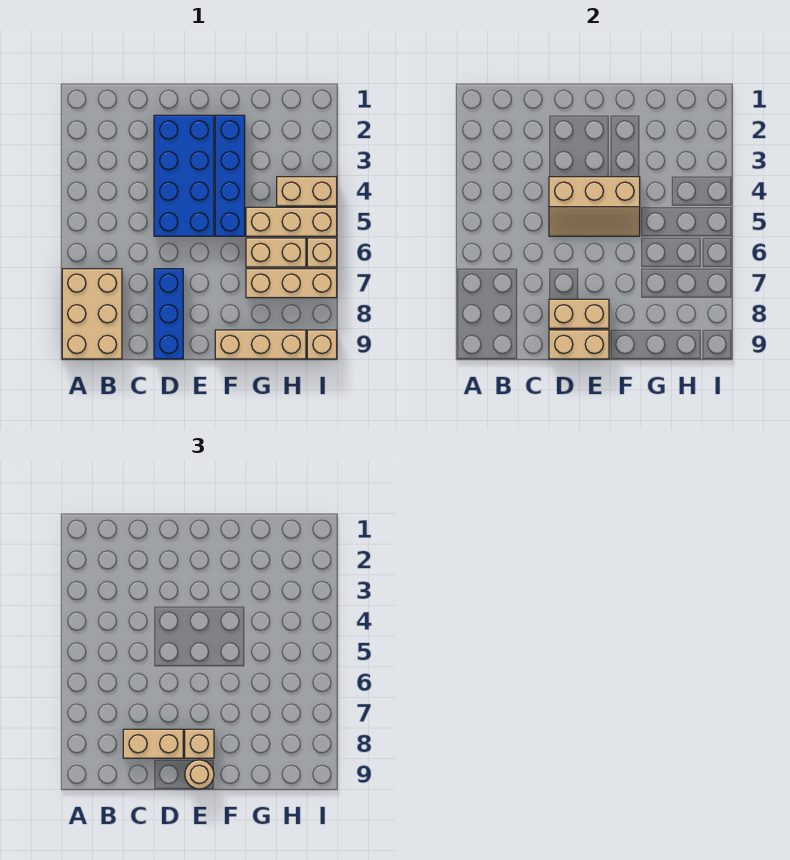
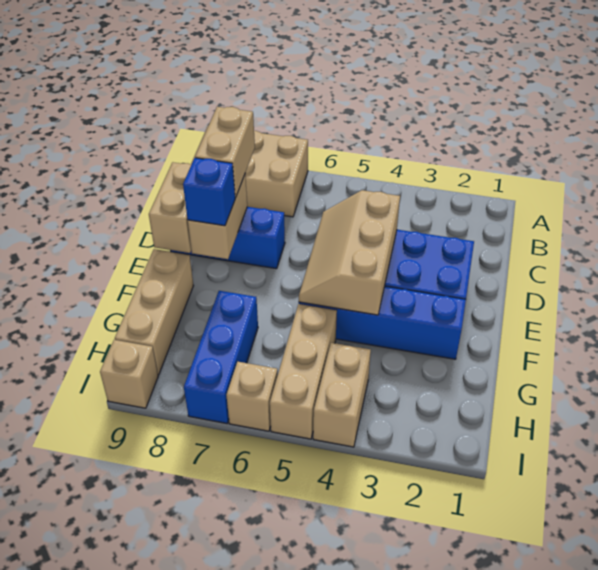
tan 1x1 brick [185,729,214,758] -> blue 1x1 brick [183,158,235,226]
tan 1x1 round brick [185,760,214,789] -> none
tan 1x2 brick [246,238,306,267] -> none
tan 1x3 brick [246,269,337,298] -> blue 1x3 brick [184,291,258,423]

